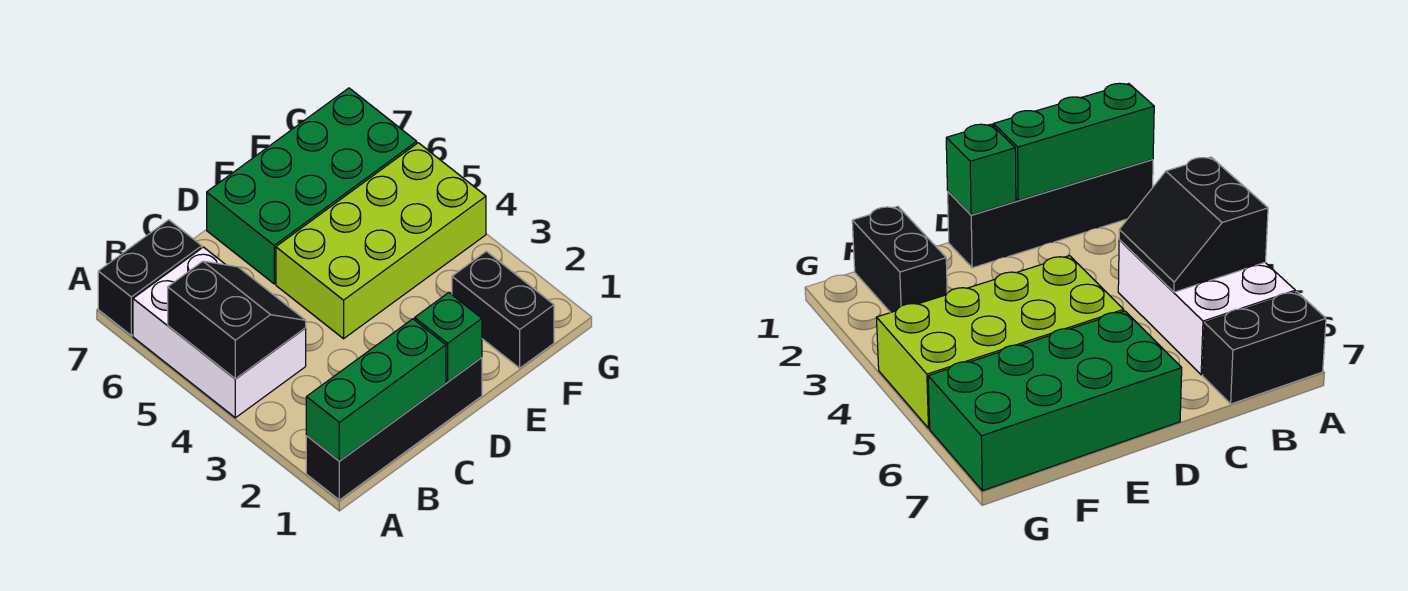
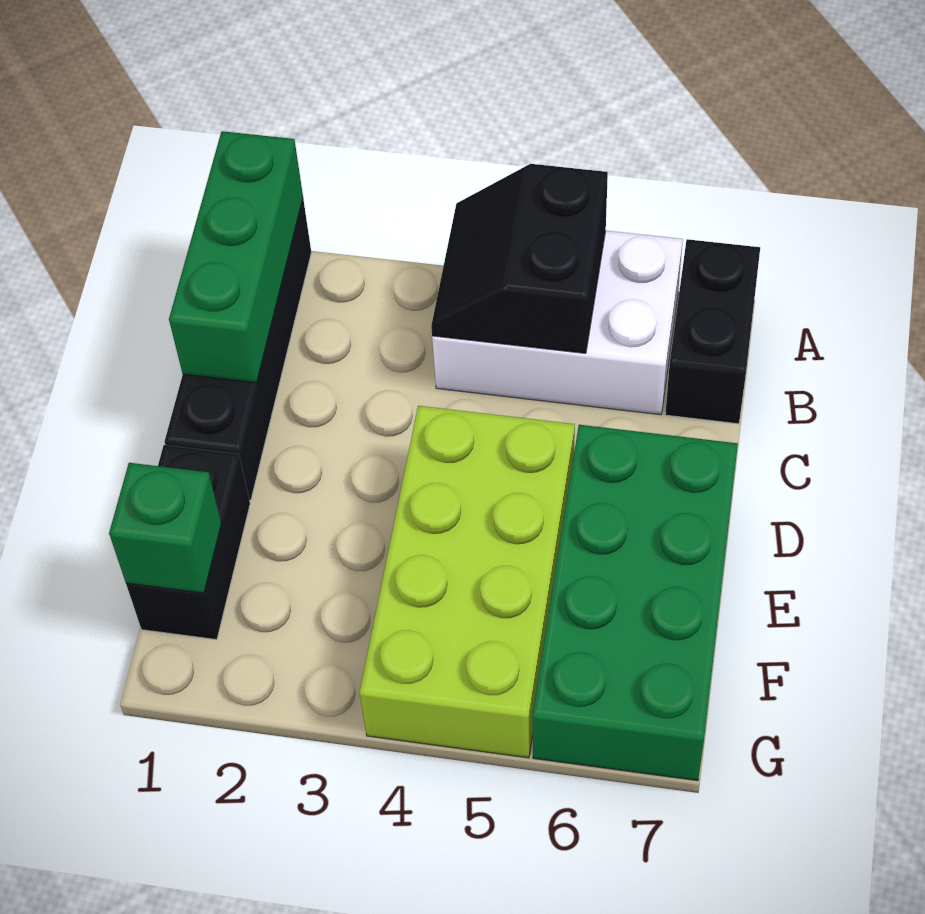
black 2x2 slope [168,261,306,379] -> black 2x2 slope turned to [431,164,608,353]
green 1x1 brick [415,293,482,382] -> green 1x1 brick moved to [109,463,221,593]
black 1x2 brick [452,251,554,368] -> black 1x2 brick turned to [126,445,250,640]

